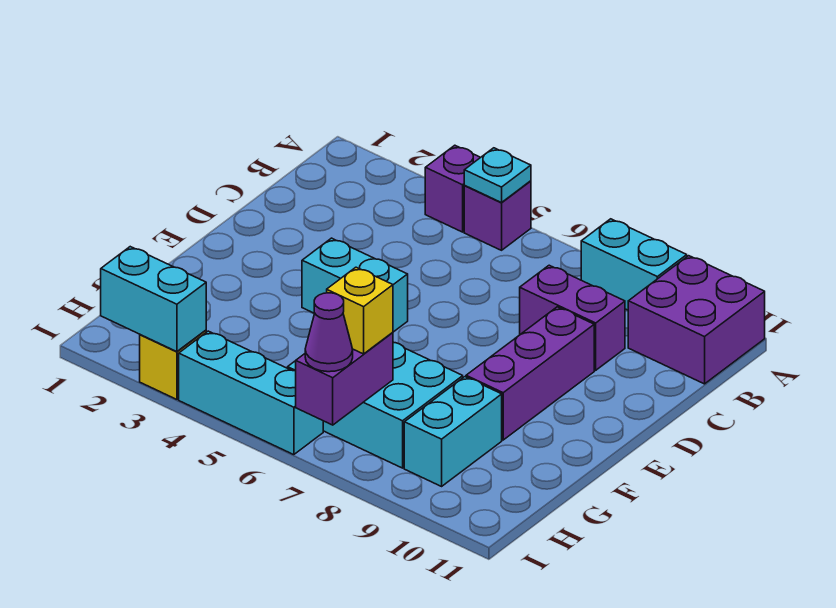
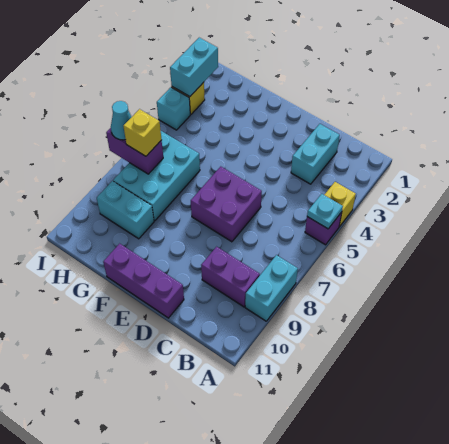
purple 1x1 brick [425,145,481,232] -> yellow 1x1 brick [325,182,356,227]
purple 2x2 brick [628,256,765,384] -> purple 2x2 brick moved to [191,167,262,242]
purple 1x2 brick [520,265,625,370] -> purple 1x2 brick turned to [201,247,260,307]
purple 1x3 brick [466,307,594,440] -> purple 1x3 brick moved to [103,244,184,318]
cyan 1x2 brick [302,238,408,332] -> cyan 1x2 brick moved to [291,124,340,184]
cyan 1x3 brick [179,331,323,455] -> cyan 1x1 brick [157,87,190,130]
purple 1x1 cone [305,293,353,372] -> cyan 1x1 cone [111,101,131,140]

